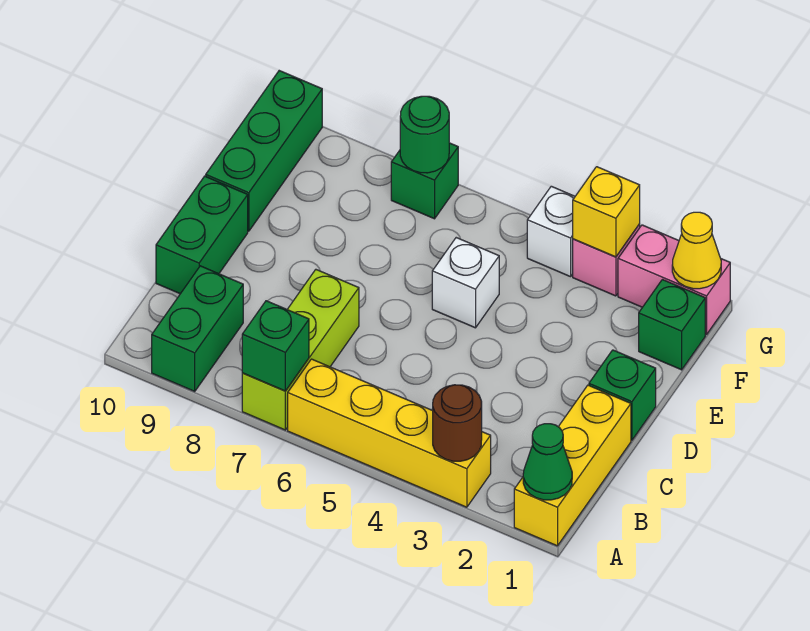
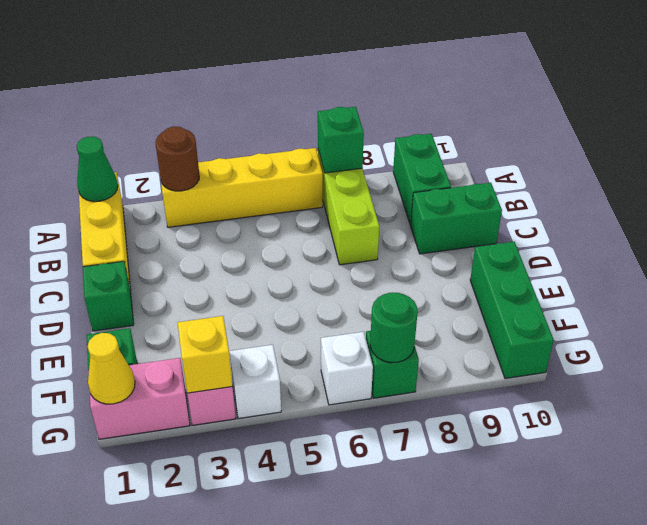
green 1x2 brick [156,176,248,294] -> green 1x2 brick turned to [411,183,502,254]
white 1x1 brick [432,238,499,328] -> white 1x1 brick moved to [321,332,373,405]

